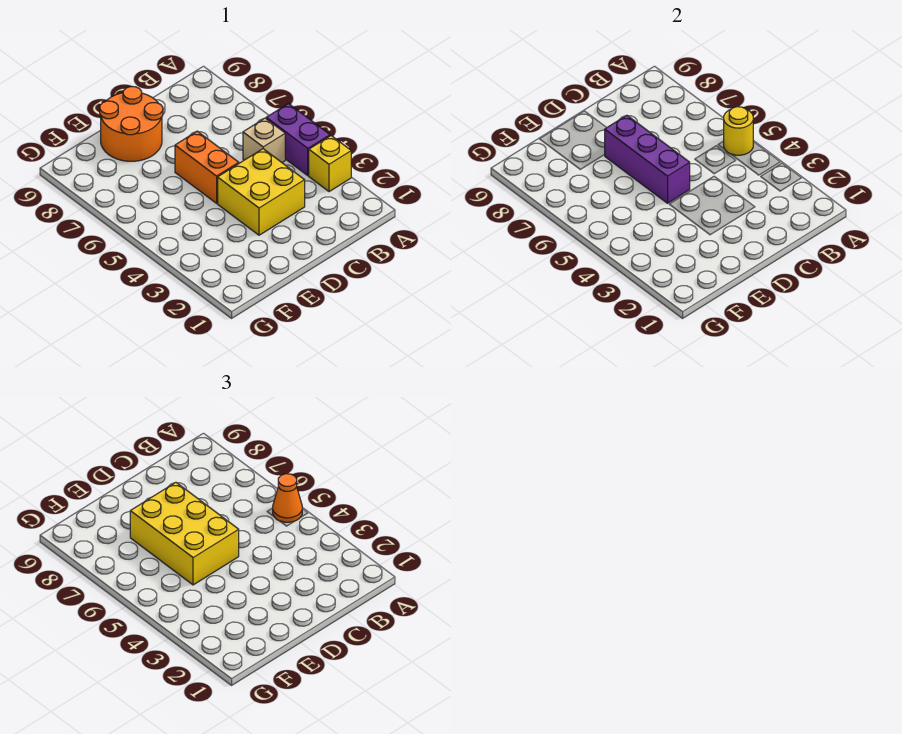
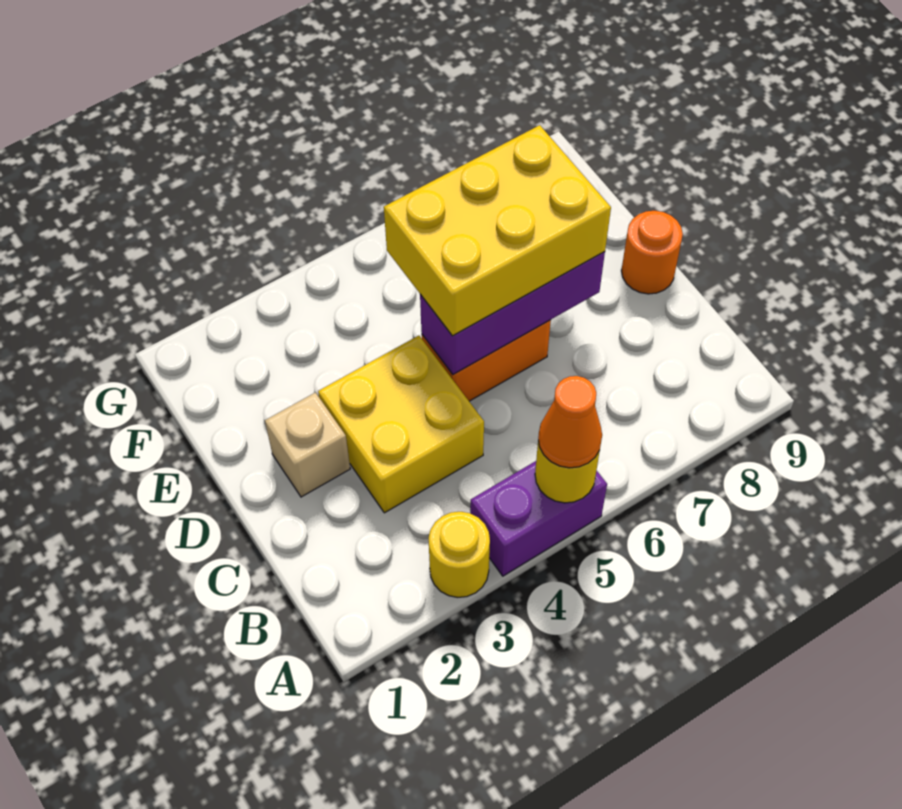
yellow 1x1 brick [309,136,351,192] -> yellow 1x1 round brick [429,512,490,597]
tan 1x1 brick [243,118,285,162] -> tan 1x1 brick moved to [265,392,350,497]
orange 2x2 round brick [100,87,163,161] -> orange 1x1 round brick [621,211,683,294]

